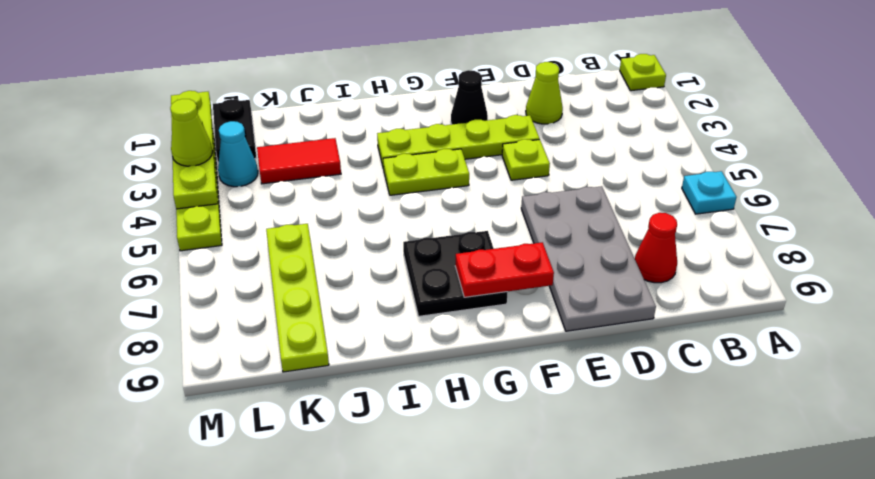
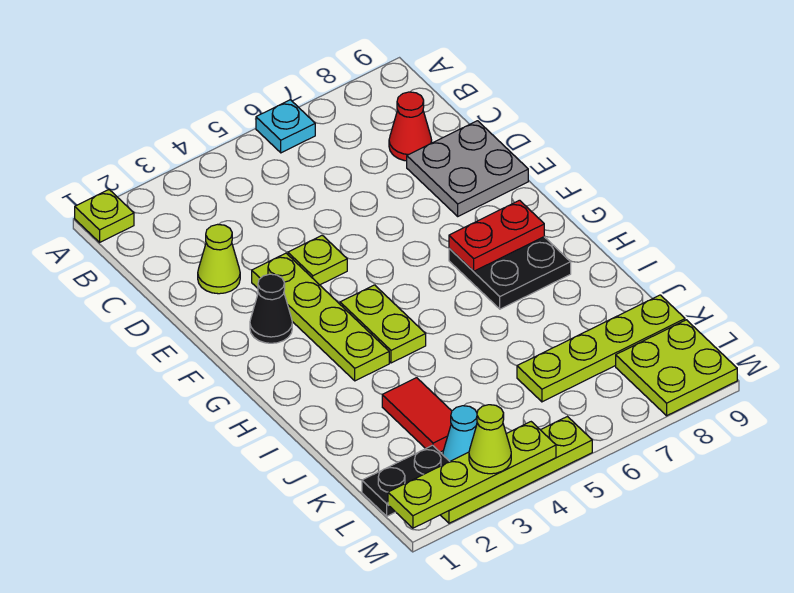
grey 2x4 plate [521,186,656,331] -> grey 2x2 plate [407,121,528,216]
red 1x2 plate [455,242,554,297] -> red 1x2 plate turned to [449,200,544,271]
none -> lime 2x2 plate [616,320,737,416]

